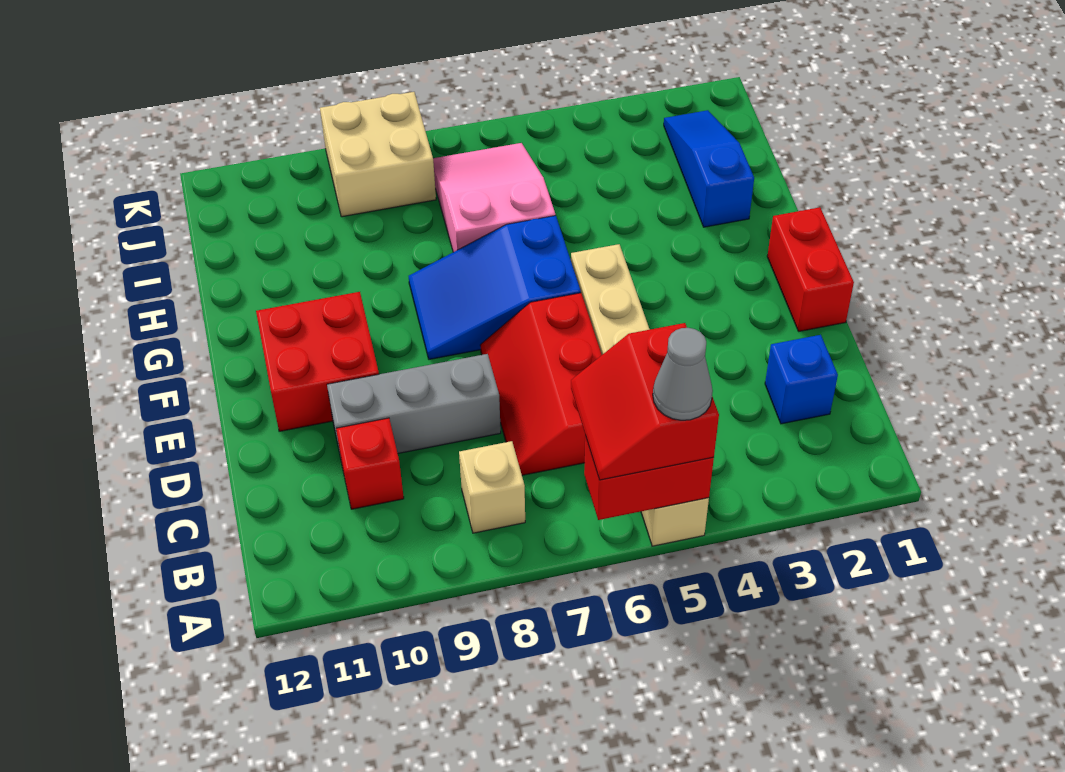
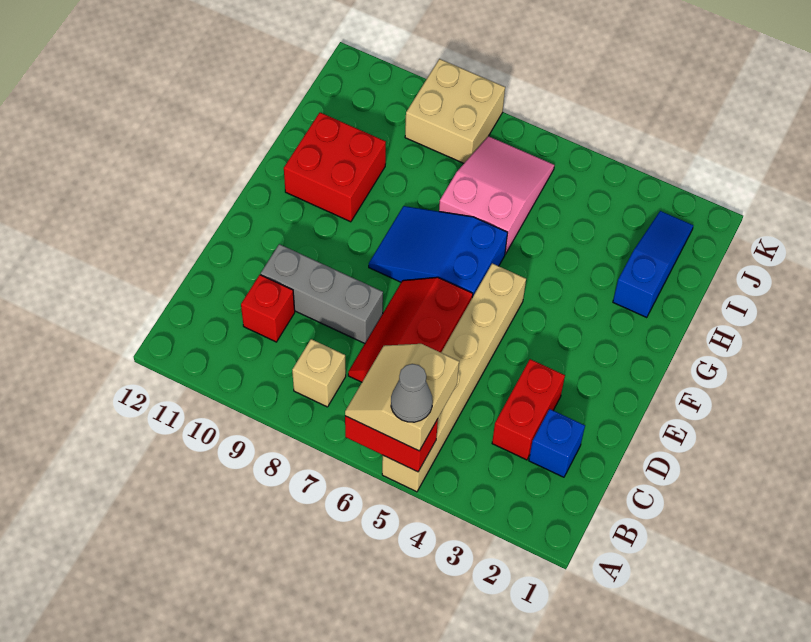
red 2x2 slope [571,323,719,480] -> tan 2x2 slope [345,344,459,451]
red 1x2 brick [767,207,854,331] -> red 1x2 brick moved to [492,359,565,460]
red 2x2 brick [256,292,379,431] -> red 2x2 brick moved to [284,113,386,222]

